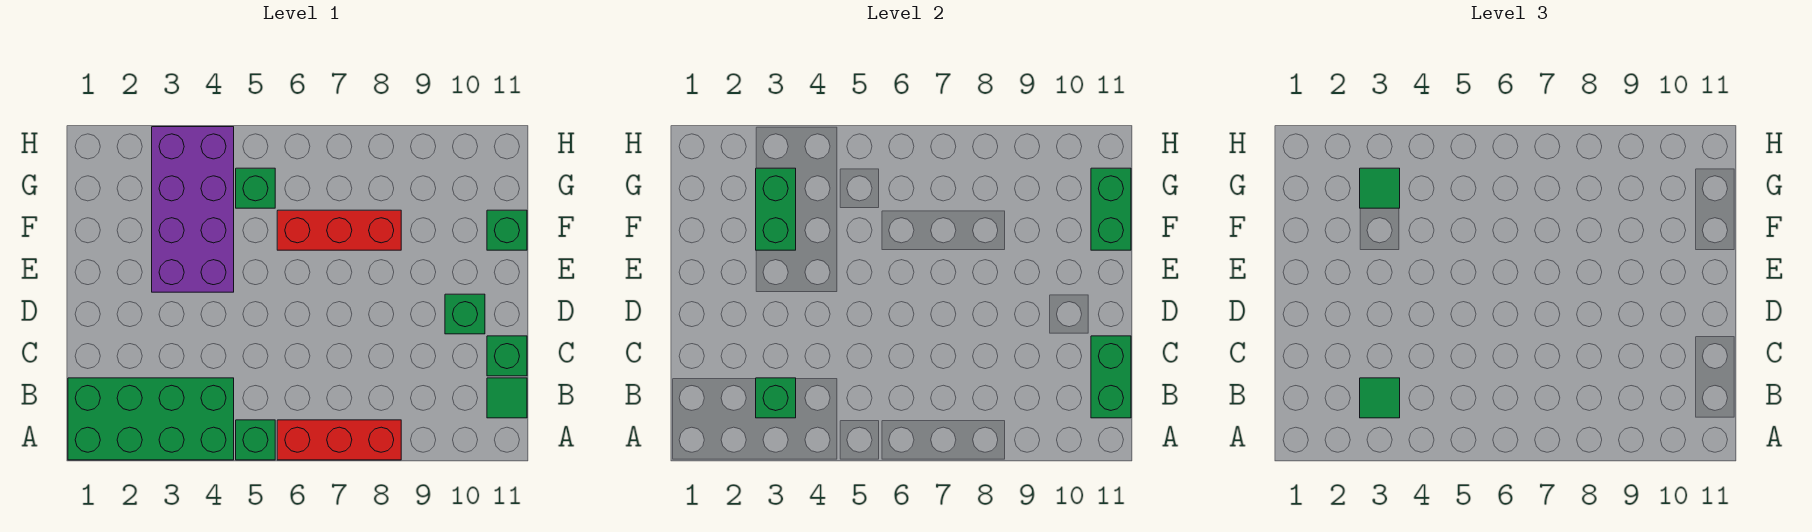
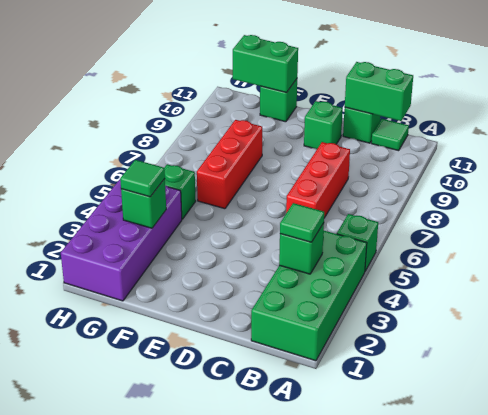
red 1x3 brick [277,420,401,460] -> red 1x3 brick moved to [286,142,350,218]
purple 2x4 brick [152,127,234,292] -> purple 2x4 brick turned to [61,180,182,301]
green 1x2 brick [756,168,796,250] -> green 1x1 brick [121,179,166,228]

